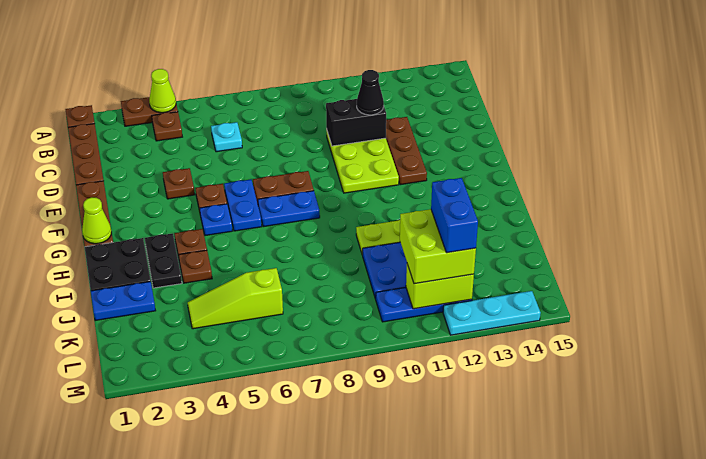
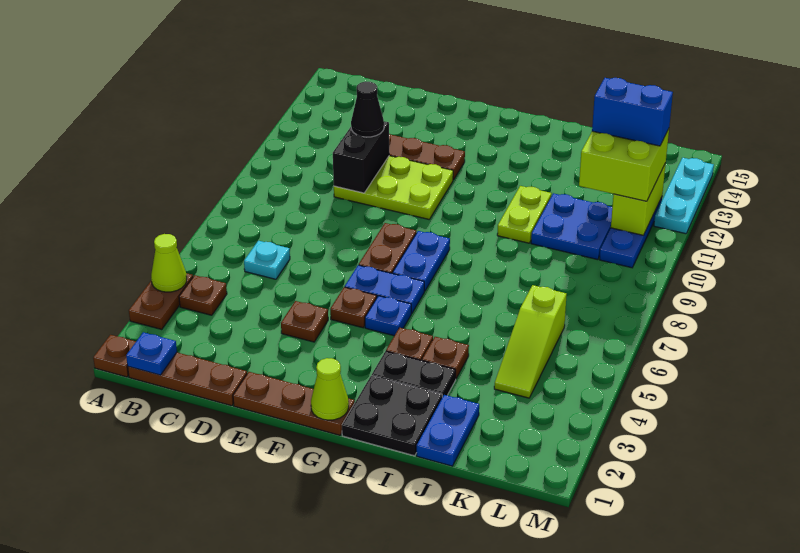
none -> blue 1x1 plate [126,332,177,375]

